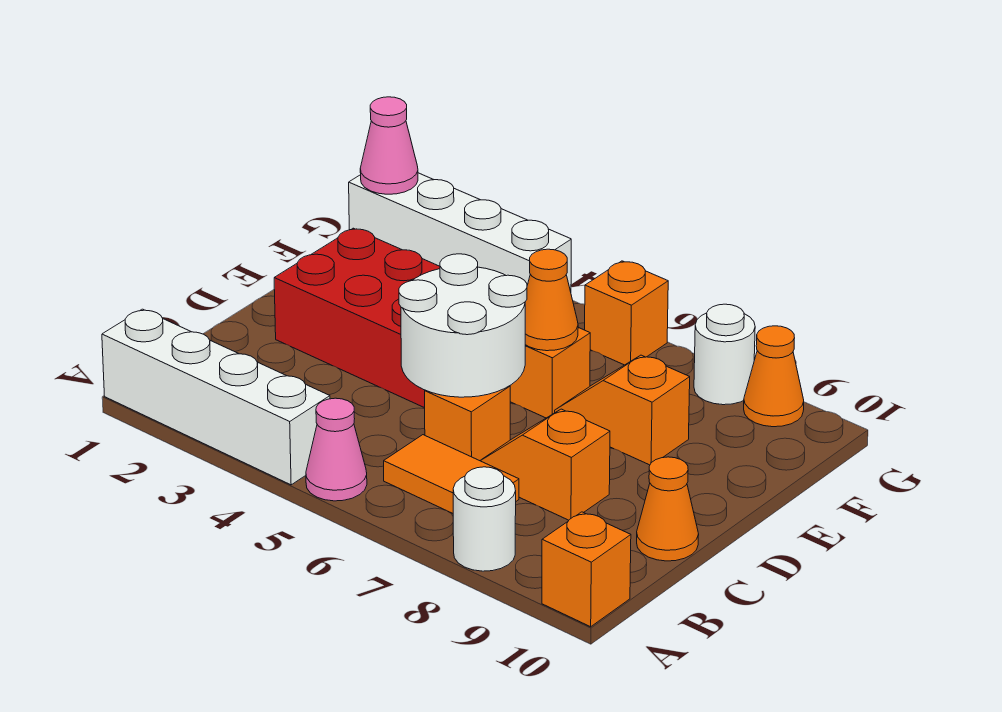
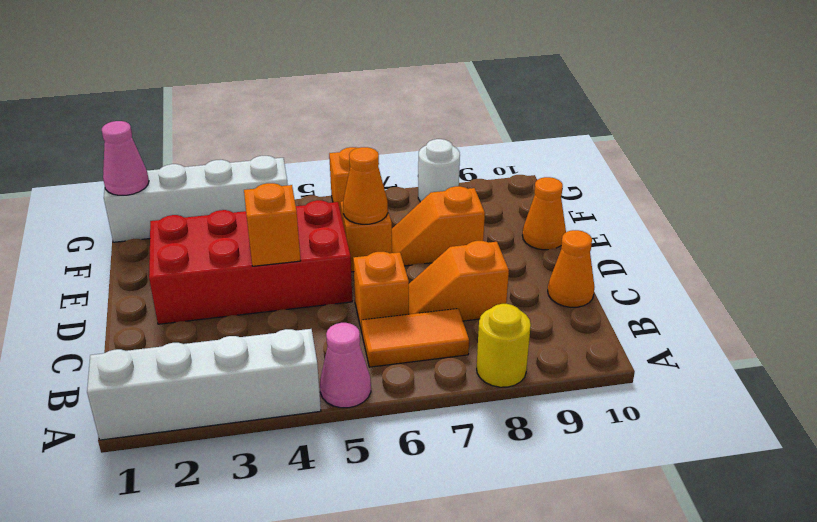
white 1x1 round brick [453,467,516,571] -> yellow 1x1 round brick [477,304,531,387]
orange 1x1 brick [542,512,631,627] -> orange 1x1 brick moved to [244,183,301,266]
white 2x2 round brick [399,254,527,397] -> none
orange 1x1 cone [744,326,804,427] -> orange 1x1 cone moved to [522,177,566,250]

